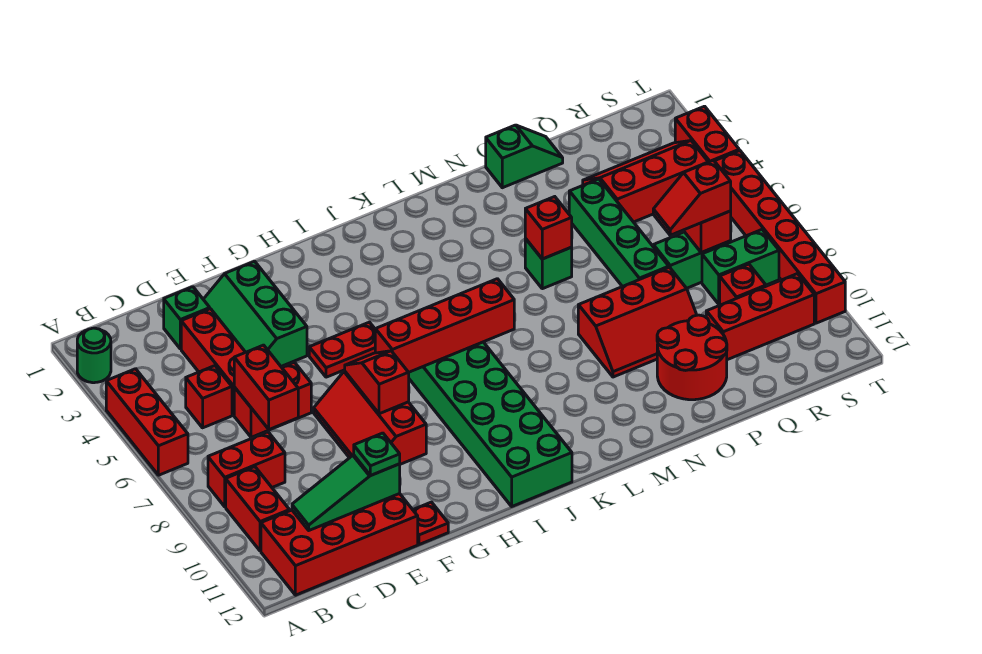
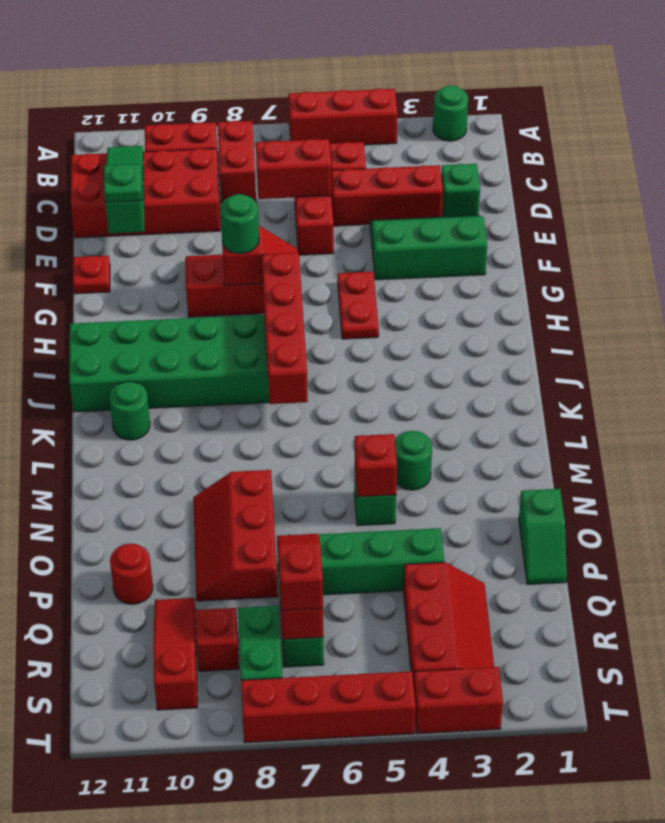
red 2x4 brick [261,494,418,595] -> red 2x4 brick turned to [71,149,221,238]
none -> green 1x1 round brick [220,194,259,254]
none -> green 1x1 round brick [109,382,150,440]
none -> green 1x1 round brick [395,431,432,490]
red 2x2 round brick [657,315,727,400] -> red 1x1 round brick [110,544,153,604]
red 1x3 brick [706,274,814,360] -> red 1x3 slope [153,598,198,710]
red 1x6 brick [715,150,845,323] -> red 1x4 brick [241,671,416,743]

